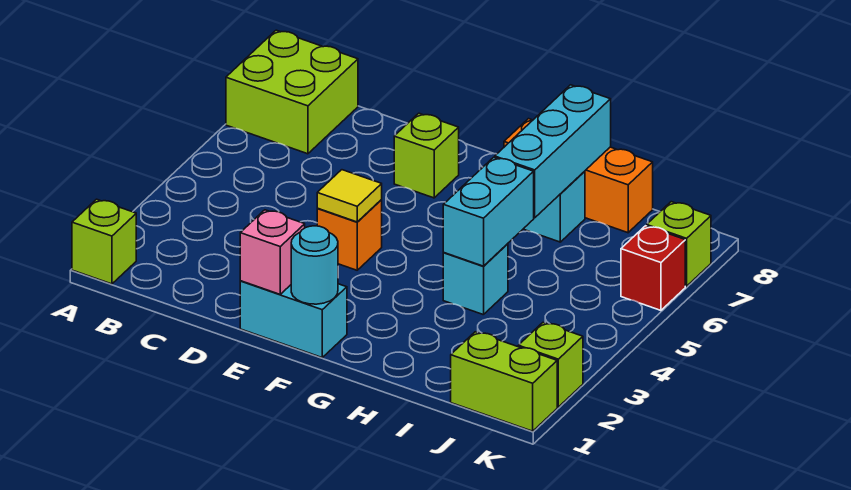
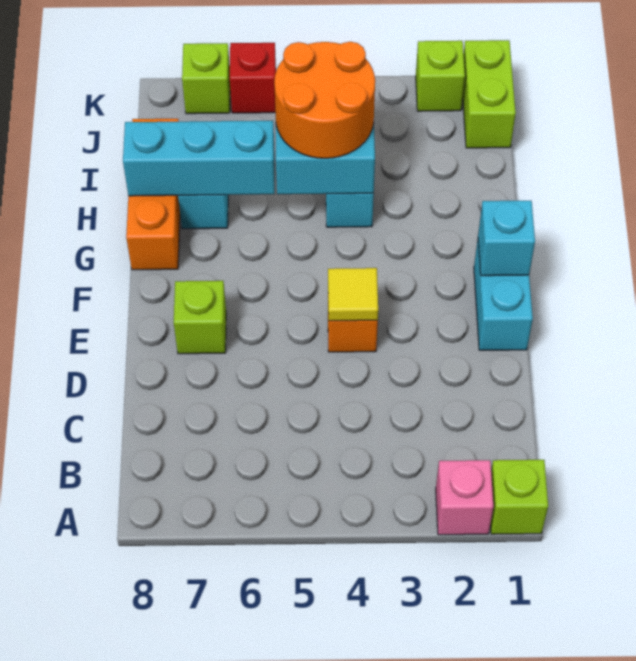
lime 2x2 brick [226,30,358,154] -> none
pink 1x1 brick [240,210,305,294] -> pink 1x1 brick moved to [436,460,493,535]
cyan 1x1 round brick [291,226,338,304] -> cyan 1x1 brick [478,201,535,276]
none -> orange 2x2 round brick [274,42,375,158]

